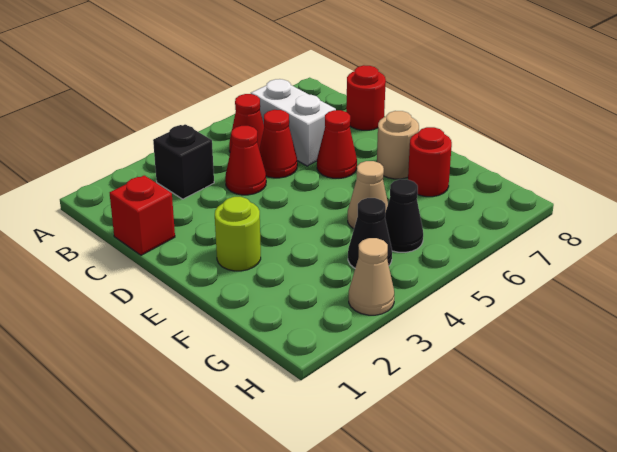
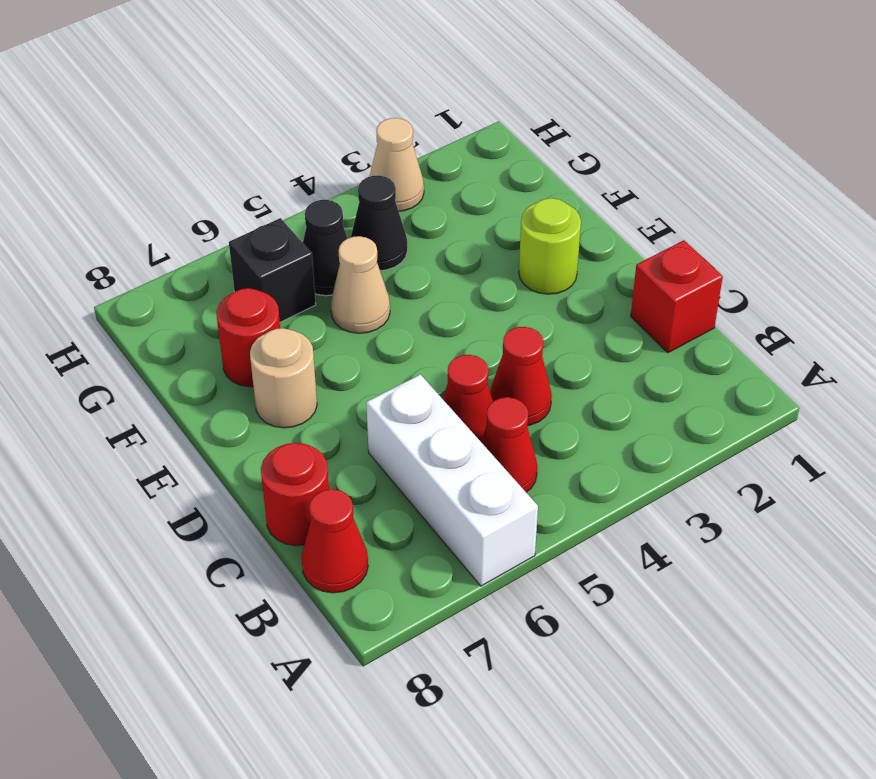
black 1x1 brick [153,124,214,199] -> black 1x1 brick moved to [229,218,316,322]
white 1x2 brick [251,79,336,166] -> white 1x3 brick [366,374,538,586]
red 1x1 cone [317,110,357,178] -> red 1x1 cone moved to [301,489,368,593]

